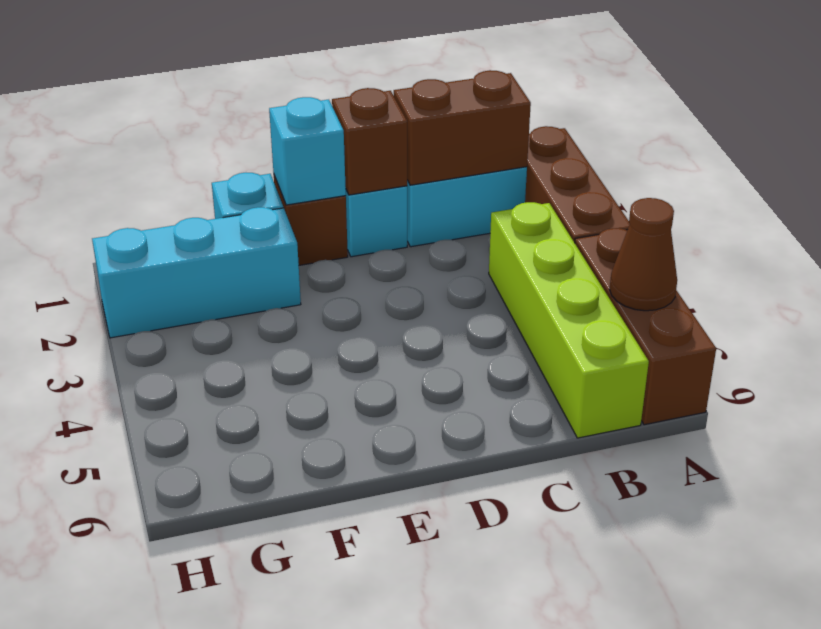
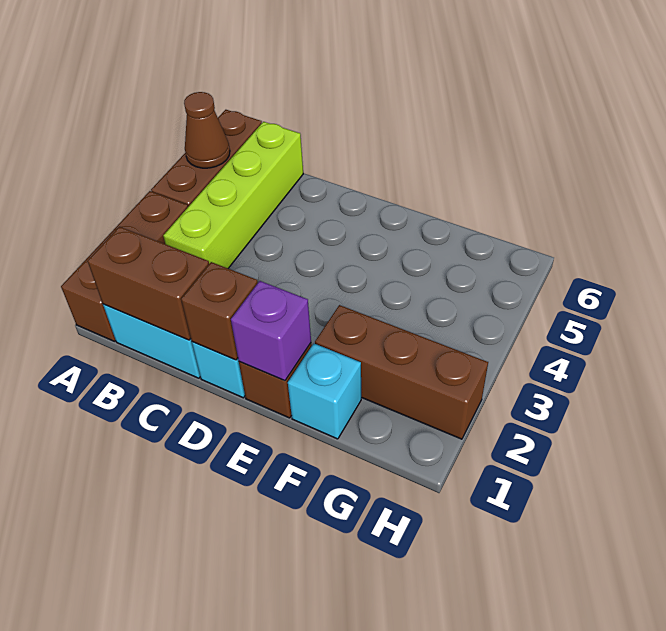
cyan 1x1 brick [269,97,346,205] -> purple 1x1 brick [231,281,311,381]
cyan 1x3 brick [92,207,301,338] -> brown 1x3 brick [315,305,488,439]

